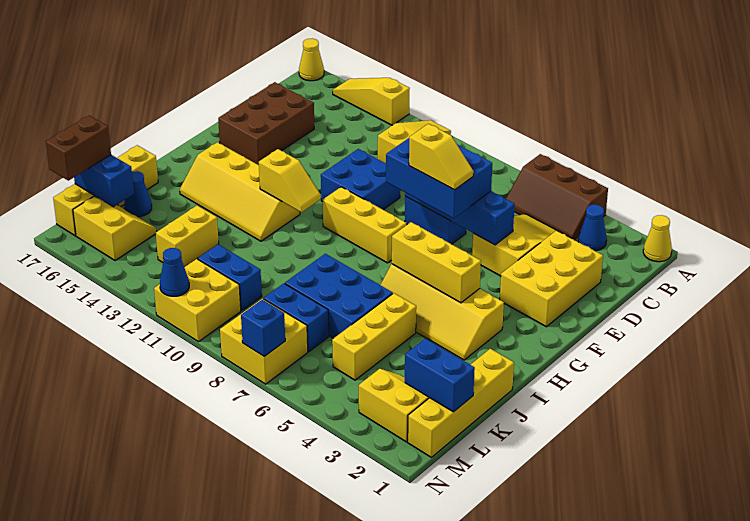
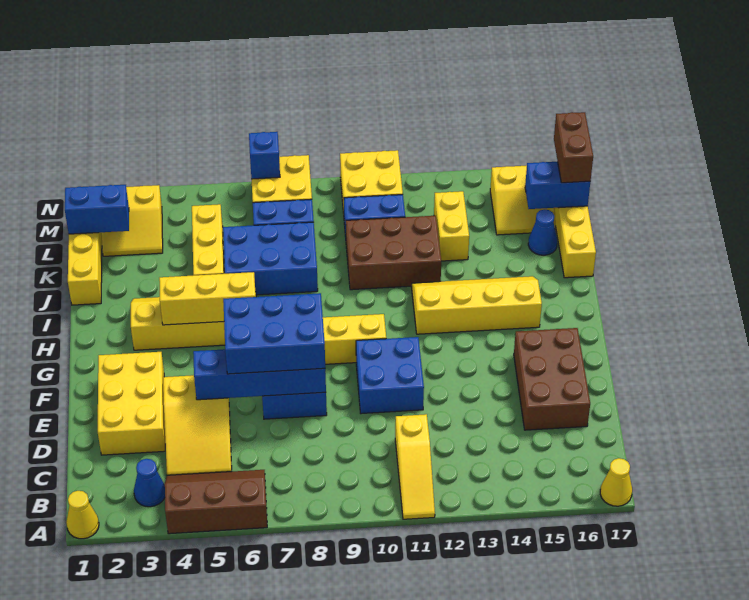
yellow 1x3 slope [333,78,410,125] -> none
yellow 1x2 slope [409,124,473,190] -> none
yellow 1x2 slope [259,149,321,212] -> none
none -> brown 2x3 brick [346,216,441,290]
blue 1x1 cone [160,248,189,296] -> none

